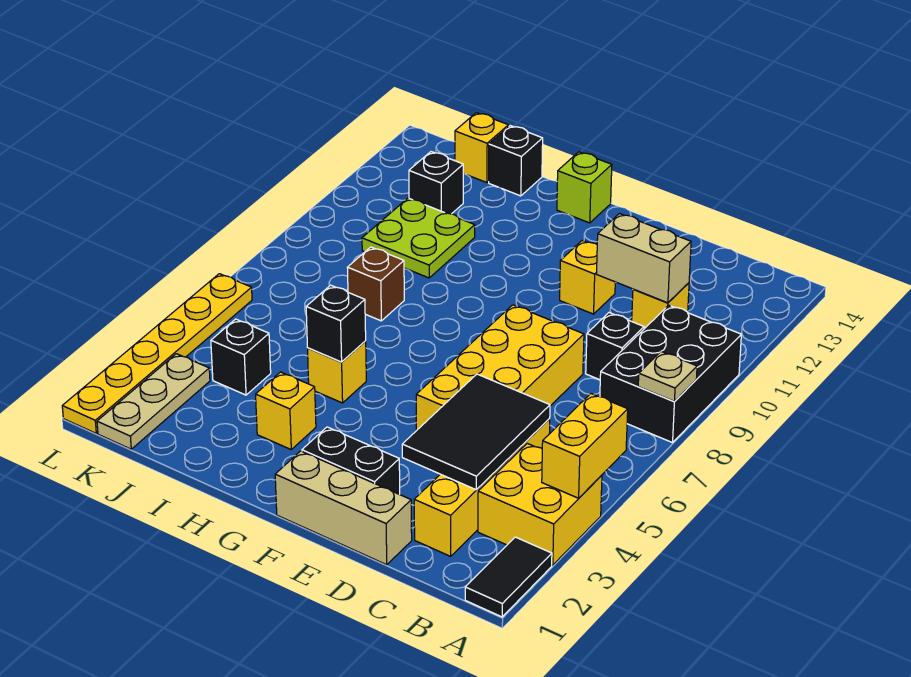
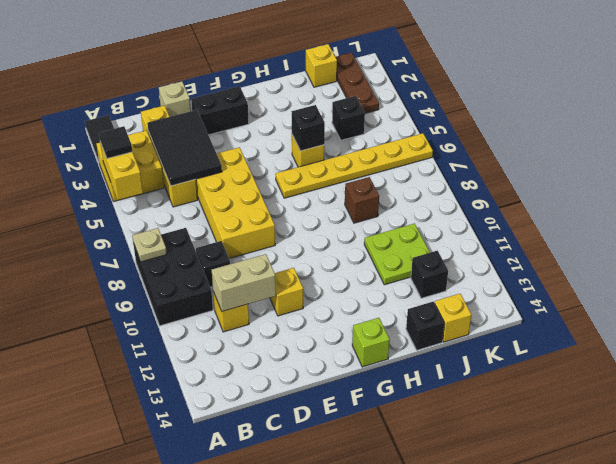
none -> black 1x1 tile [99,126,132,158]
tan 1x3 brick [275,451,412,565] -> tan 1x1 brick [159,81,191,117]
yellow 1x1 brick [256,372,316,449] -> yellow 1x1 brick moved to [306,44,337,87]
tan 1x3 plate [97,354,210,449] -> brown 1x3 plate [336,53,379,113]
yellow 1x6 plate [62,274,252,433] -> yellow 1x6 plate turned to [276,133,433,198]

